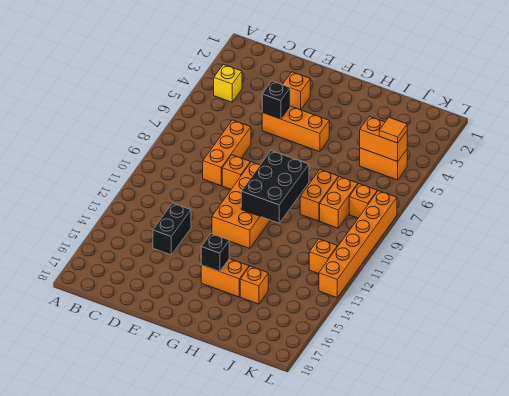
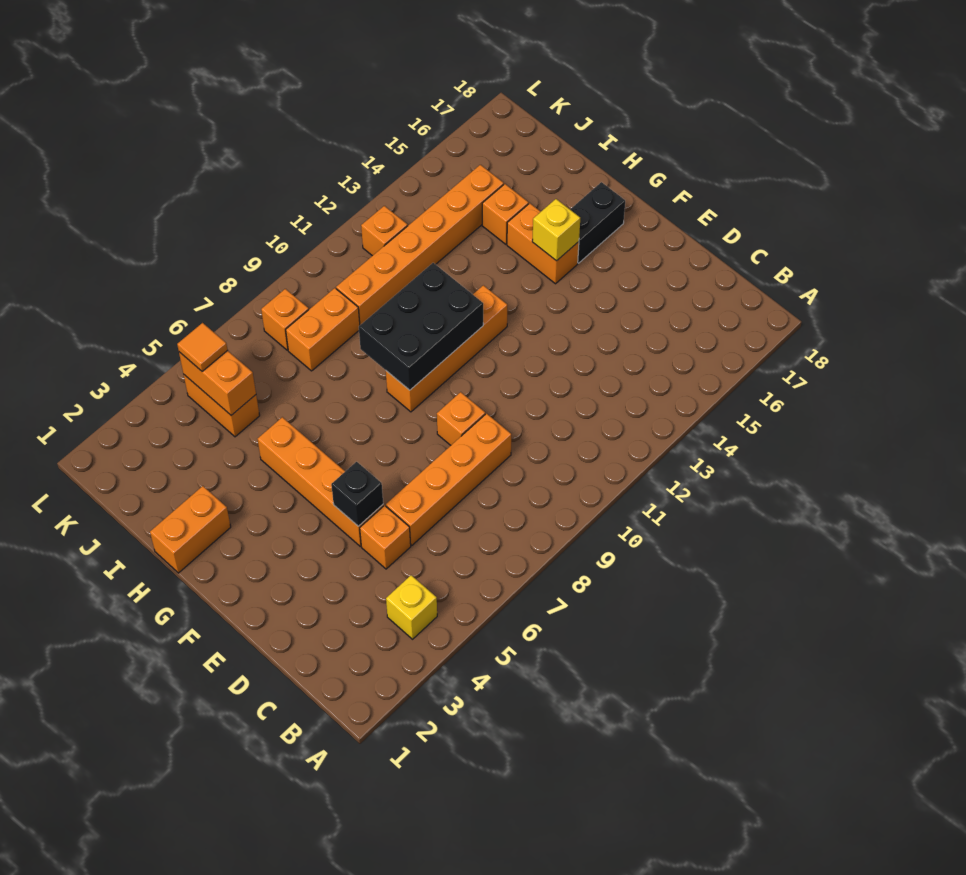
orange 1x3 brick [203,120,251,186] -> orange 1x4 brick [386,414,511,545]
black 1x2 brick [153,203,191,255] -> black 1x2 brick moved to [570,182,625,263]
orange 1x1 brick [283,72,310,110] -> orange 1x1 brick moved to [360,505,411,569]
orange 1x3 brick [262,106,329,152] -> orange 1x4 brick [258,417,383,546]
orange 2x4 brick [212,162,270,248] -> orange 1x4 brick [386,285,508,412]
black 1x1 brick [201,234,229,272] -> yellow 1x1 brick [532,199,580,261]
orange 1x2 brick [300,169,338,221] -> orange 1x2 brick moved to [150,486,231,573]
orange 1x6 brick [319,191,397,298] -> orange 1x6 brick moved to [336,165,504,325]

